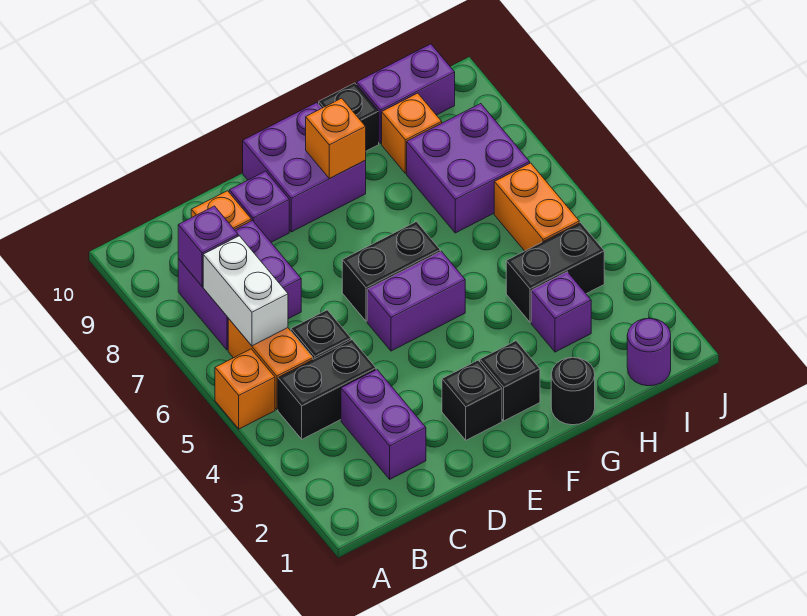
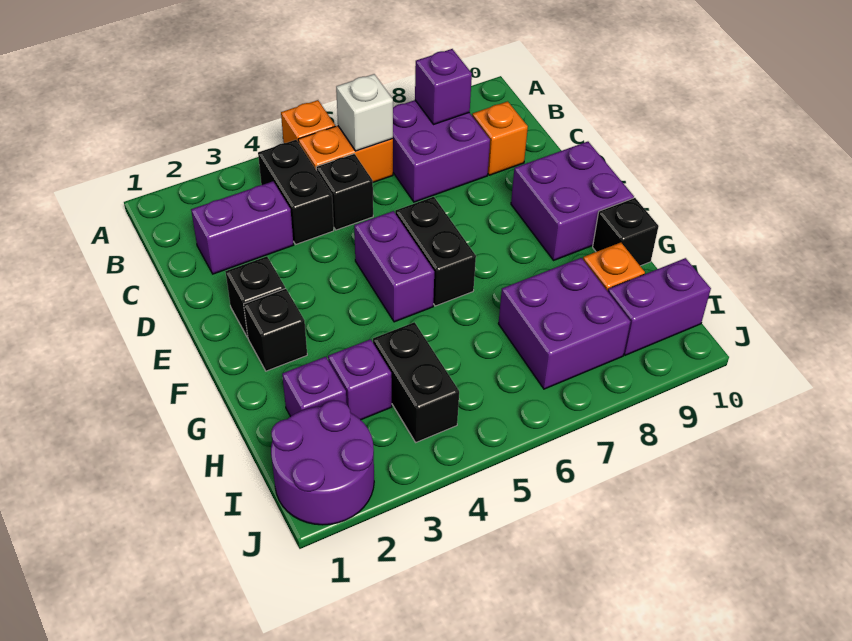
white 1x2 brick [203,236,288,346] -> white 1x1 brick [336,74,393,151]
purple 1x1 brick [229,171,289,242] -> purple 1x1 brick moved to [282,357,347,417]
orange 1x1 brick [306,98,366,179] -> none
black 1x1 round brick [551,357,595,425] -> none
purple 1x2 brick [357,44,455,144] -> purple 1x2 brick turned to [608,258,711,355]
purple 1x1 round brick [627,318,671,386] -> purple 2x2 round brick [271,400,374,525]
orange 1x2 brick [494,163,579,251] -> none

